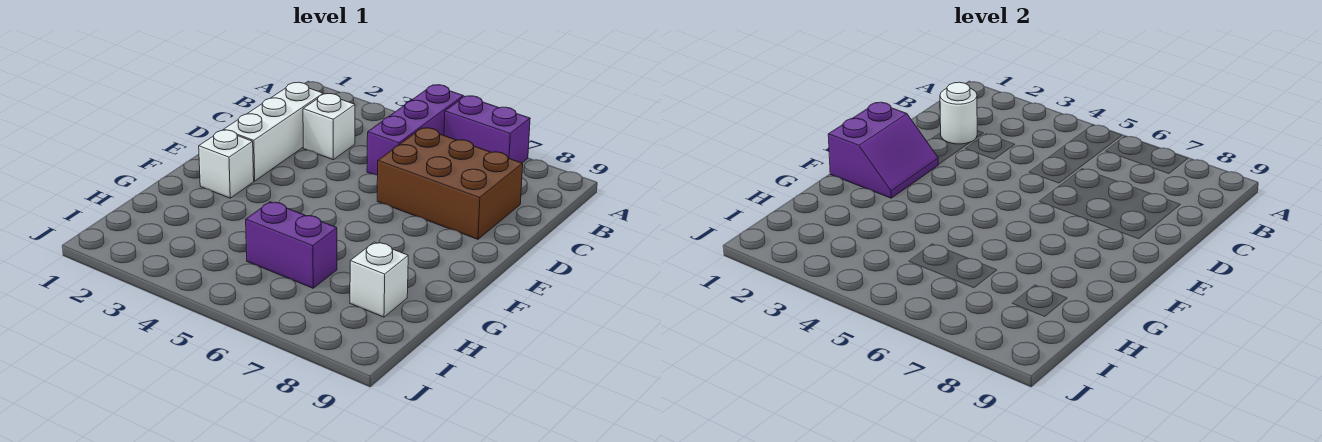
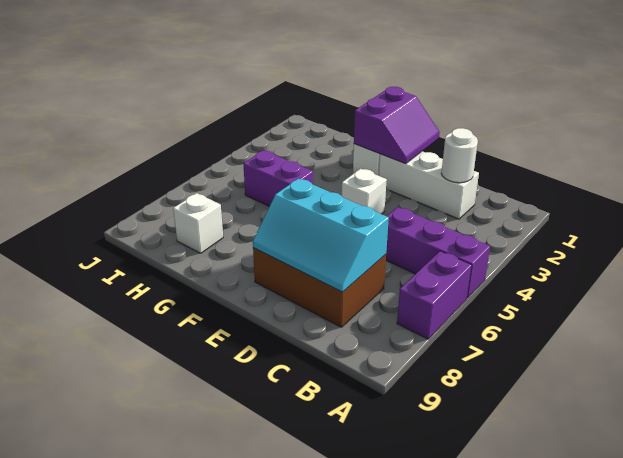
white 1x1 brick [303,94,355,160] -> white 1x1 brick moved to [342,169,387,214]
brown 2x3 brick [377,128,523,239] -> brown 2x3 brick turned to [253,248,386,327]
none -> cyan 2x3 slope [253,178,389,292]
purple 2x2 slope [828,102,939,198] -> purple 2x2 slope turned to [354,87,440,164]
purple 1x2 brick [246,202,337,288] -> purple 1x2 brick turned to [243,150,313,206]

